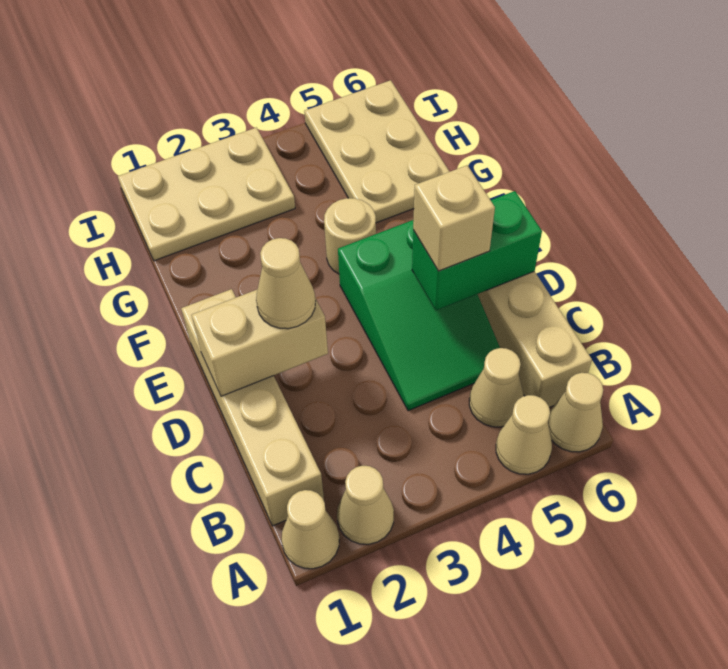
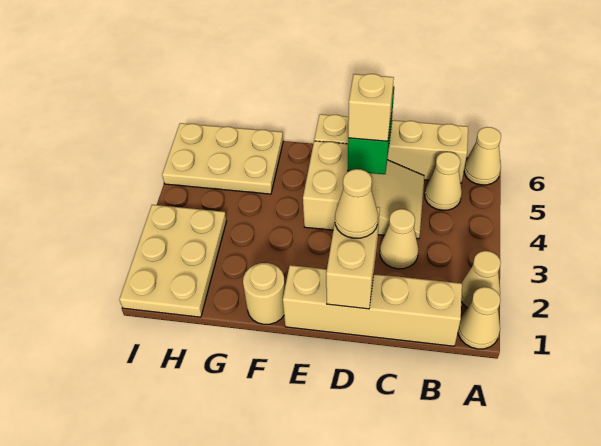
tan 1x1 cone [496,395,552,474] -> tan 1x1 cone moved to [380,209,418,269]
green 2x3 slope [338,220,500,411] -> tan 2x3 slope [303,141,424,239]
tan 1x1 round brick [324,198,376,274] -> tan 1x1 round brick moved to [243,263,285,324]

